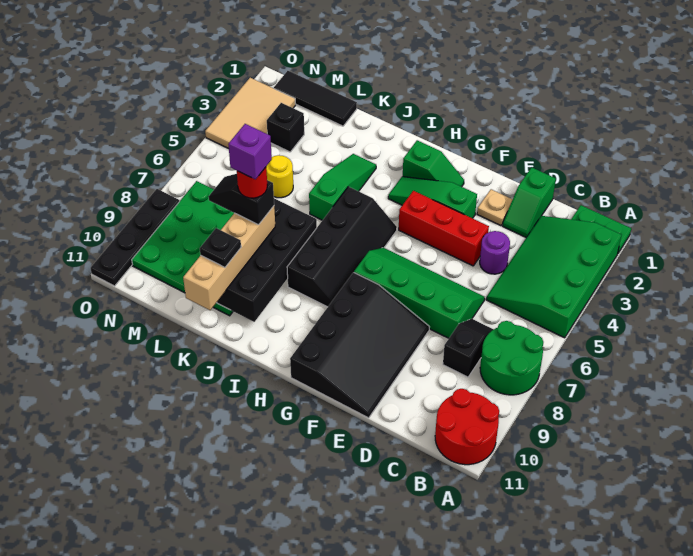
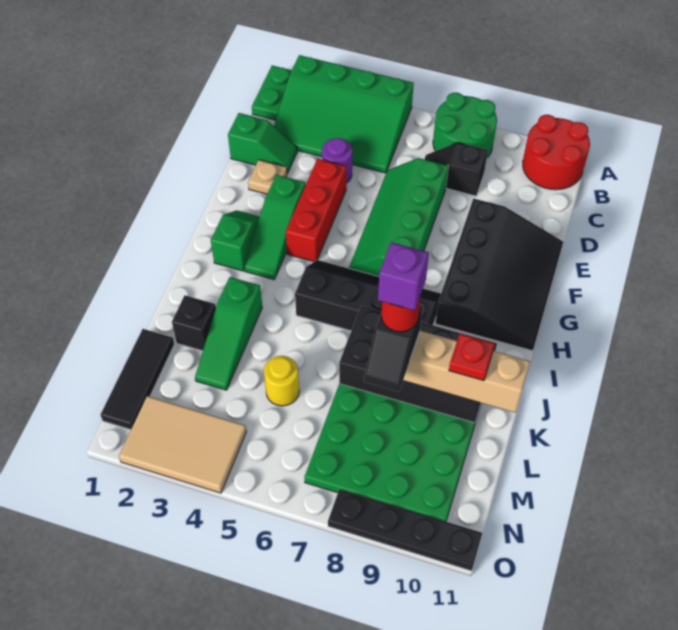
black 3x4 slope [290,272,429,418] -> black 3x4 slope turned to [435,199,563,351]
green 1x3 slope [309,154,376,220] -> green 1x3 slope turned to [195,277,262,390]
black 1x1 plate [200,228,241,267] -> red 1x1 plate [449,334,495,381]
black 1x1 brick [267,103,304,152] -> black 1x1 brick moved to [172,295,216,351]

